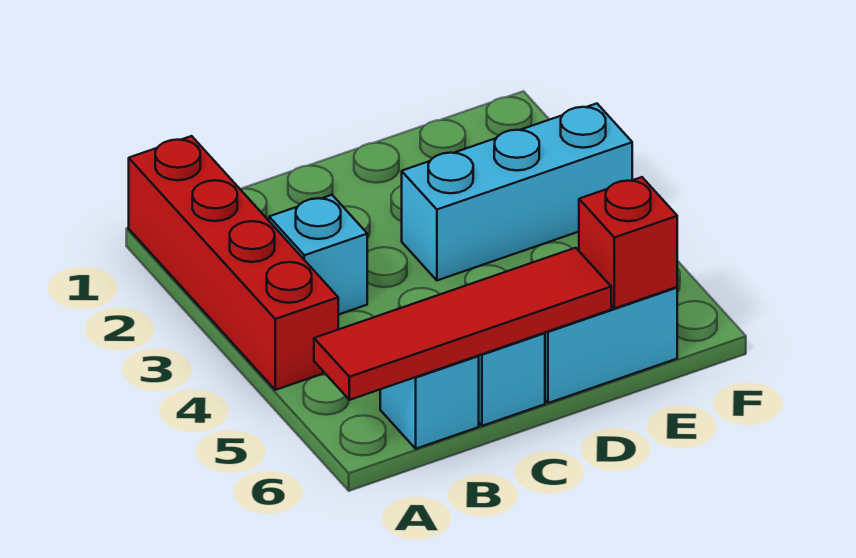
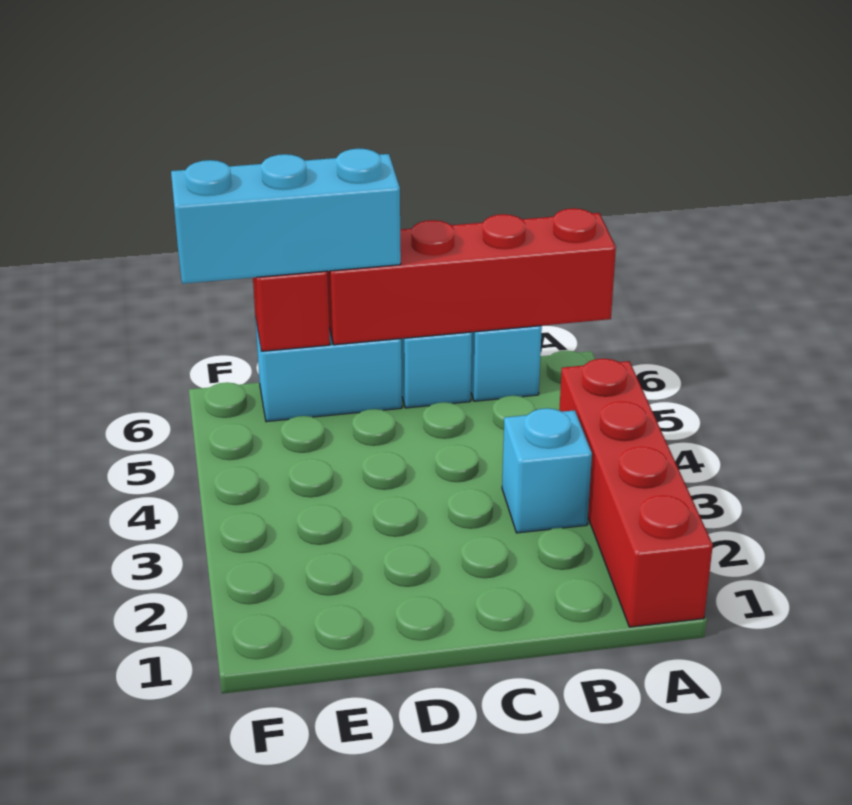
red 1x4 tile [314,248,611,400] -> red 1x4 brick [327,208,616,345]
cyan 1x3 brick [402,104,632,280] -> cyan 1x3 brick moved to [171,148,401,284]

